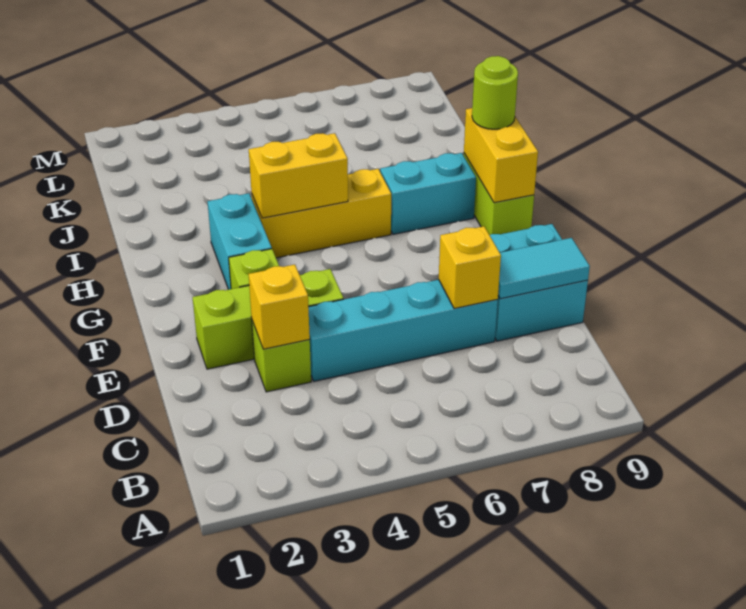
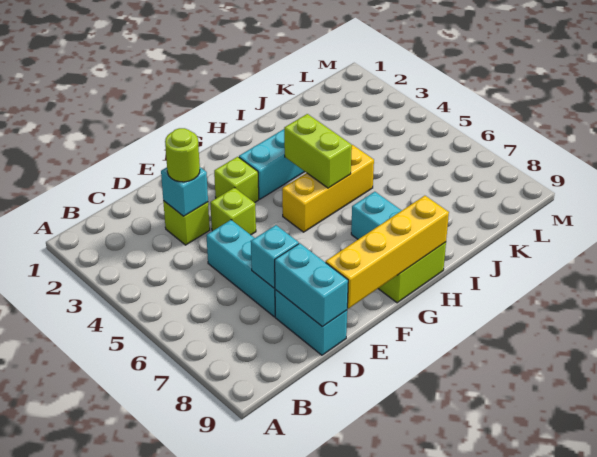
yellow 1x1 brick [249,265,310,349] -> cyan 1x1 brick [161,167,208,216]
cyan 1x4 brick [308,280,498,381] -> cyan 1x3 brick [206,220,275,317]
yellow 1x1 brick [439,226,501,309] -> cyan 1x1 brick [251,225,299,288]
cyan 2x2 brick [490,224,588,341] -> cyan 1x2 brick [275,290,347,355]
cyan 1x2 tile [498,238,590,299] -> cyan 1x2 brick [275,243,348,327]
lime 1x3 brick [192,269,344,369] -> lime 1x1 brick [210,187,256,235]
yellow 1x2 brick [464,108,538,203] -> yellow 1x4 brick [326,196,449,309]
yellow 1x3 brick [252,169,391,258] -> yellow 1x3 brick turned to [282,145,374,232]
yellow 1x2 brick [249,133,348,218] -> lime 1x2 brick [284,114,352,188]
lime 1x1 round brick [472,56,518,129] -> lime 1x1 round brick moved to [165,128,200,182]

